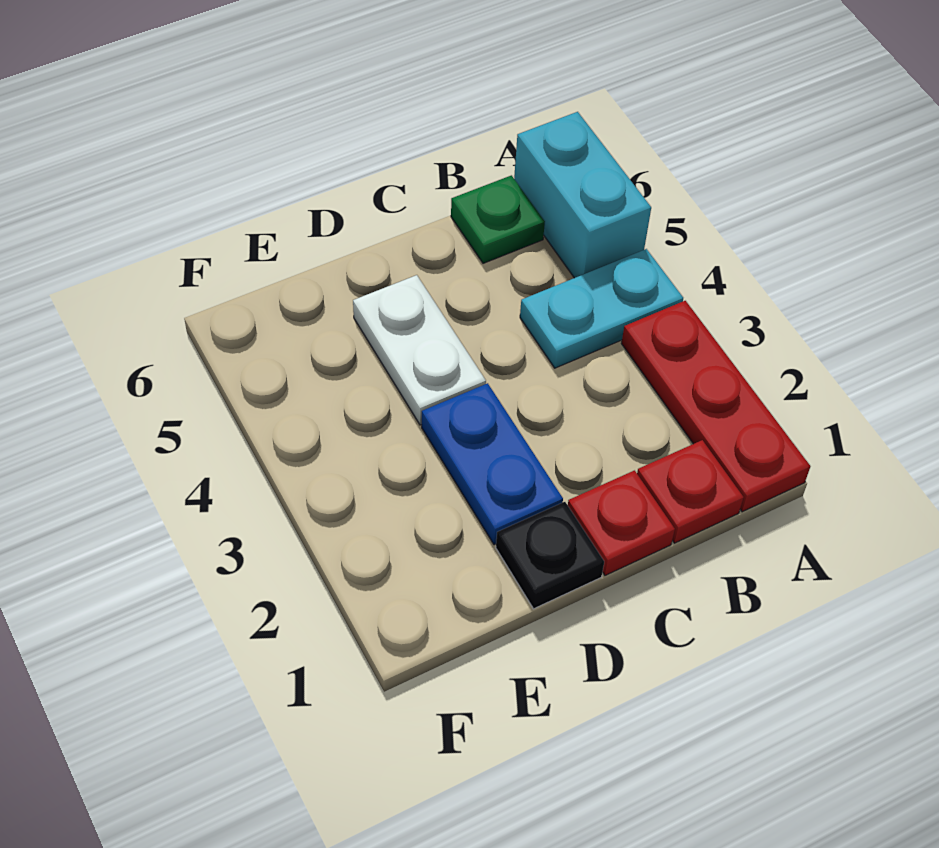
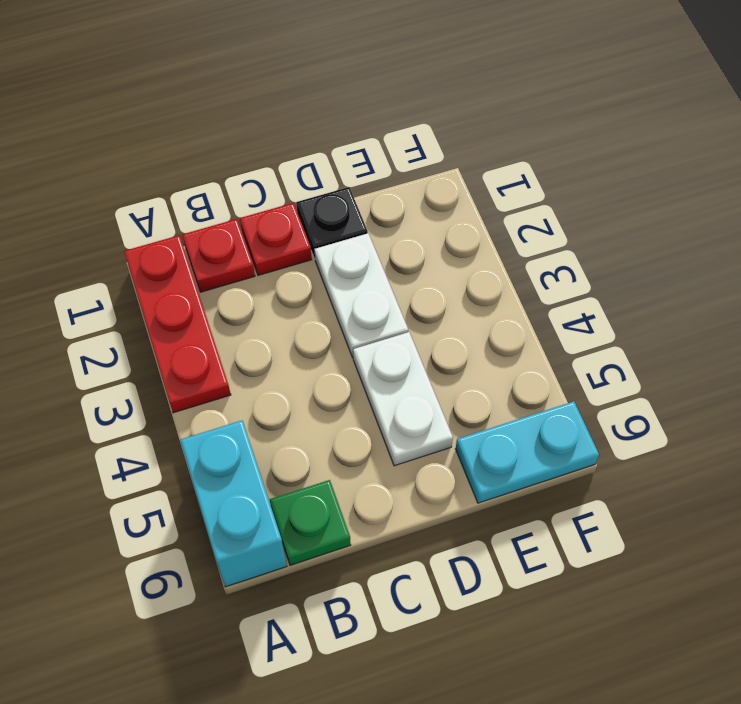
cyan 1x2 plate [520,249,683,368] -> cyan 1x2 plate moved to [456,401,599,503]
blue 1x2 plate [422,383,563,545] -> white 1x2 plate [315,233,408,358]

